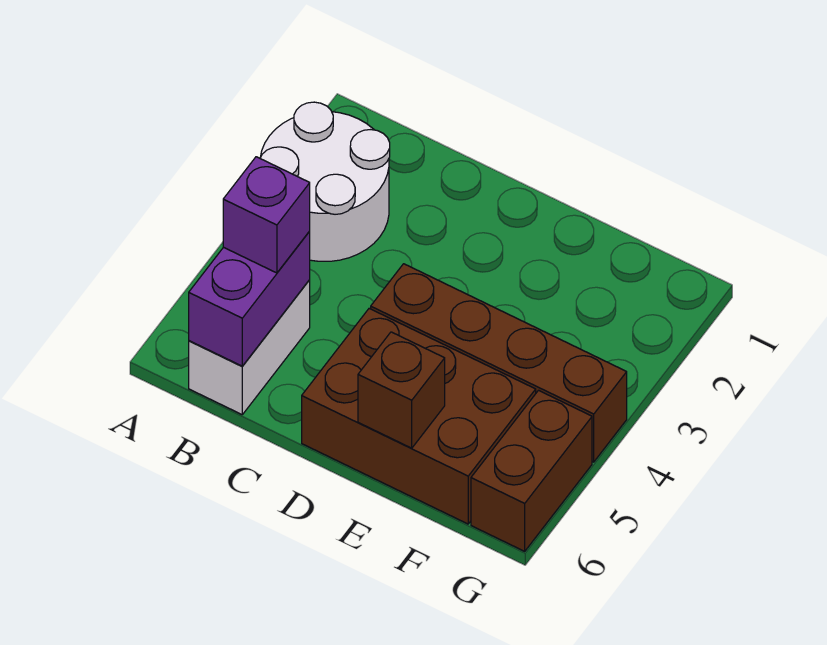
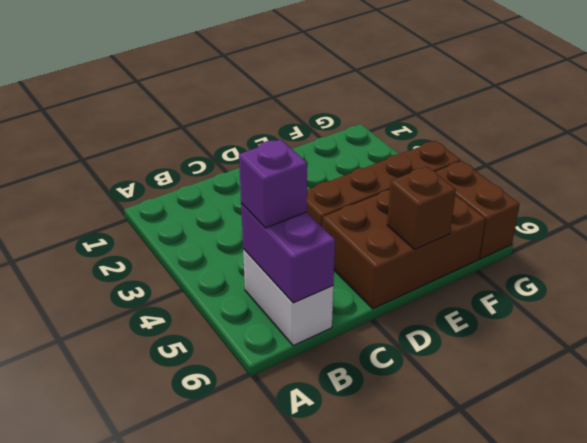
white 2x2 round brick [260,102,390,261] -> none

